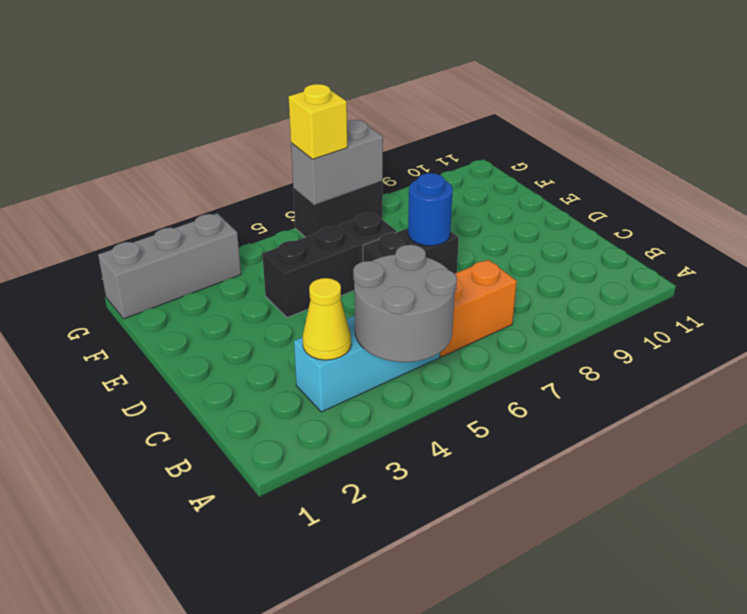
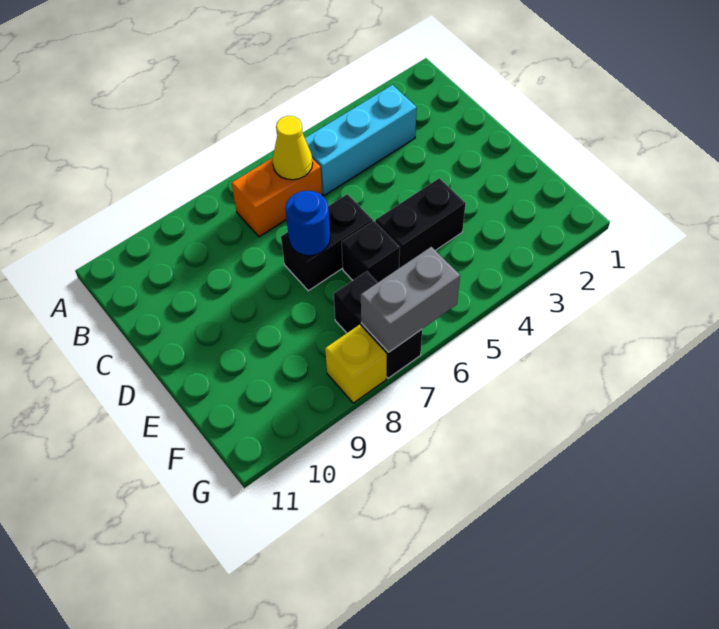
grey 2x2 round brick [353,245,457,362] -> none
yellow 1x1 cone [303,278,351,360] -> yellow 1x1 cone moved to [272,116,313,180]
grey 1x3 brick [98,213,241,319] -> none
black 1x2 brick [293,180,383,237] -> black 1x2 brick turned to [334,271,422,378]
yellow 1x1 brick [289,84,347,159] -> yellow 1x1 brick moved to [325,325,387,403]

